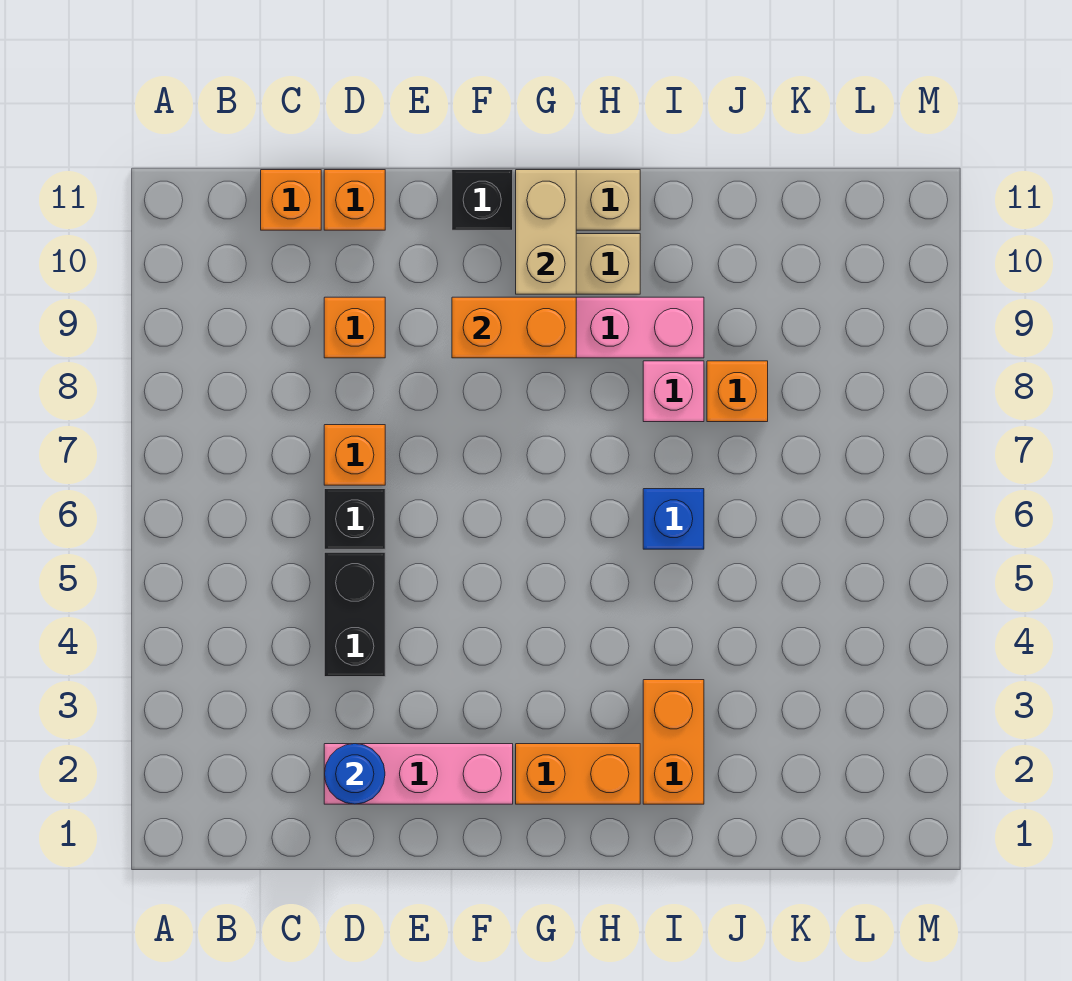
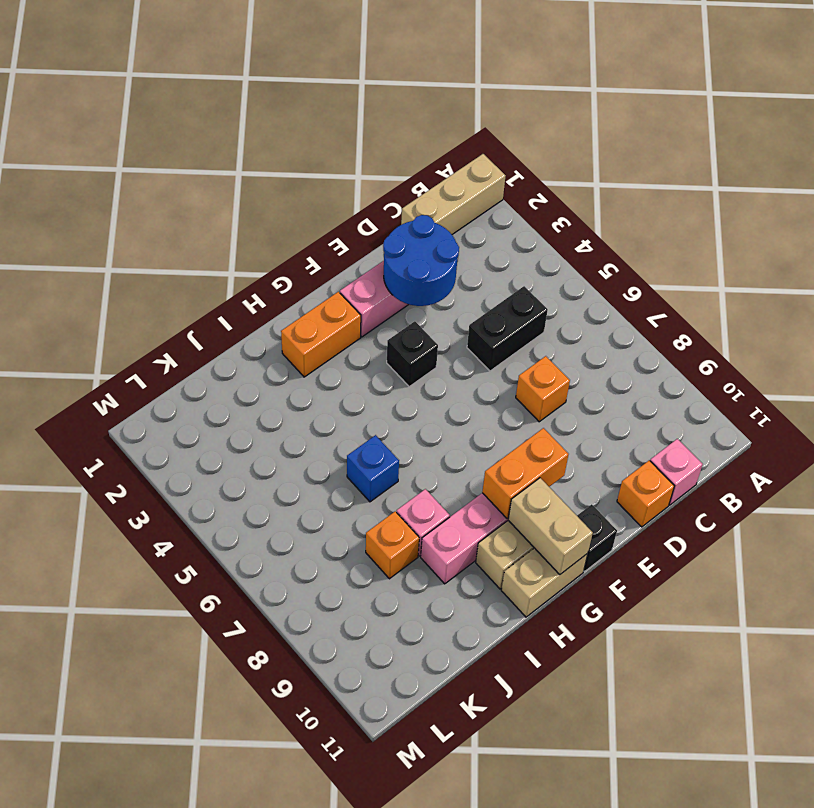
none -> tan 1x3 brick [401,154,505,234]
orange 1x1 brick [261,170,321,230] -> pink 1x1 brick [650,439,703,505]
blue 1x1 round brick [324,744,385,804] -> blue 2x2 round brick [383,215,459,306]
black 1x2 brick [324,552,385,677] -> black 1x2 brick turned to [467,286,548,371]
black 1x1 brick [324,489,385,549] -> black 1x1 brick moved to [387,321,438,386]
orange 1x1 brick [324,297,385,358] -> none
orange 1x2 brick [643,680,704,804] -> none

